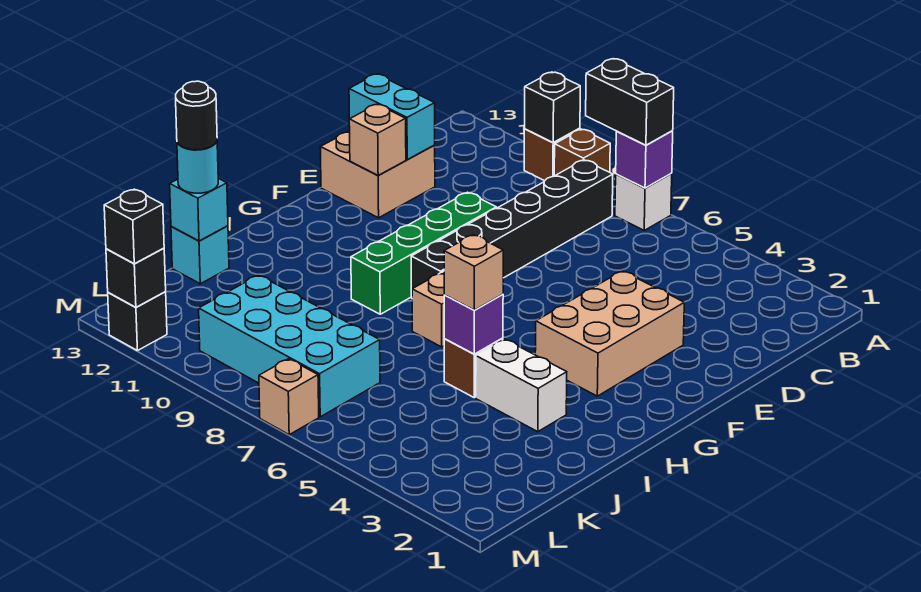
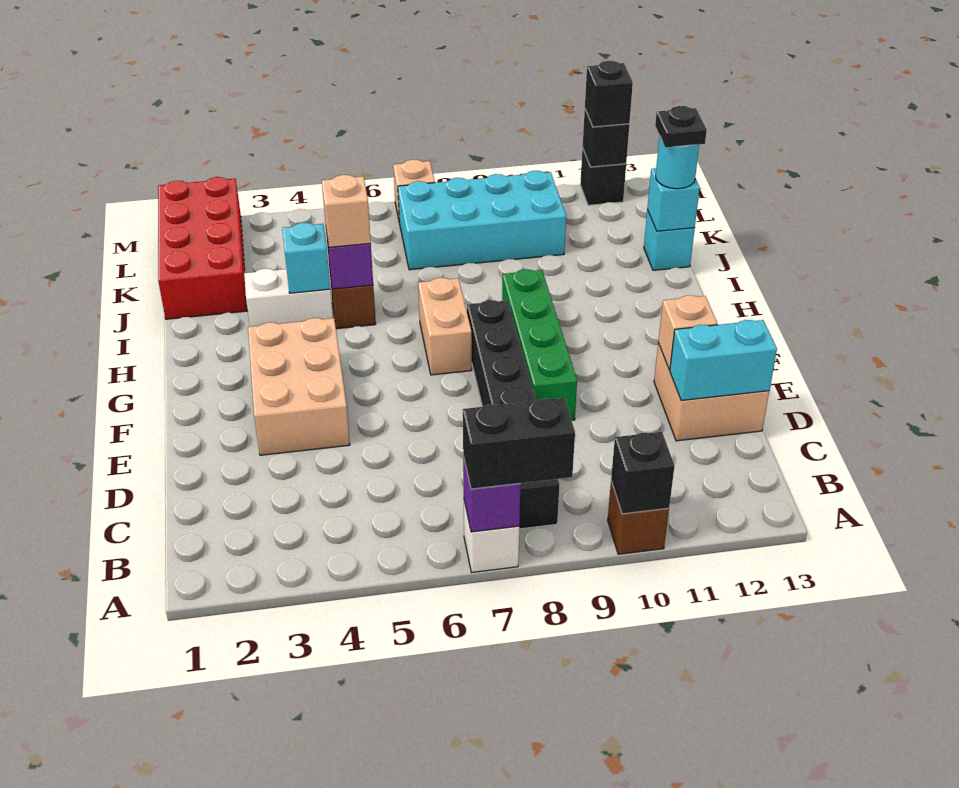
brown 1x1 brick [554,129,610,176] -> none
none -> cyan 1x1 brick [282,223,330,293]
none -> red 2x4 brick [158,177,247,319]
black 1x1 round brick [176,81,217,150] -> black 1x1 plate [655,106,707,147]

